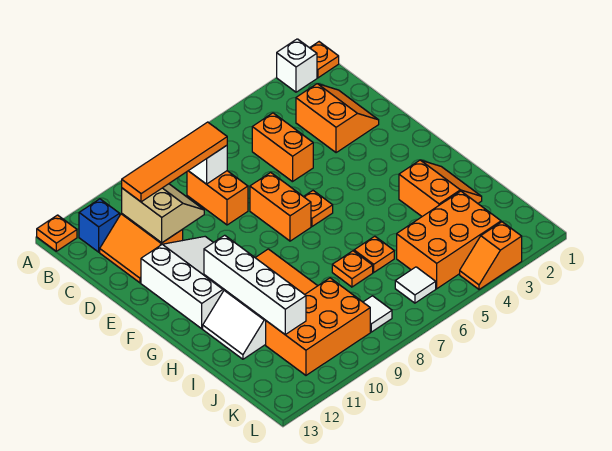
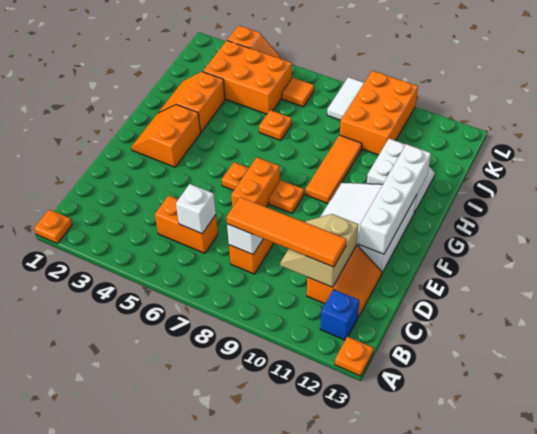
white 1x1 brick [277,39,317,92] -> white 1x1 brick moved to [176,184,216,234]
orange 2x2 slope [296,84,379,153] -> orange 2x2 slope moved to [131,104,201,167]
orange 1x2 brick [252,113,313,182] -> orange 1x2 brick turned to [155,196,218,253]
white 1x4 brick [204,235,306,334] -> white 1x4 brick moved to [359,144,431,254]
orange 1x1 plate [332,251,373,287] -> orange 1x1 plate moved to [269,180,304,213]
orange 2x3 brick [266,278,370,375] -> orange 2x3 brick turned to [340,71,418,155]
white 1x1 tile [395,267,436,303] -> orange 1x1 tile [282,78,314,107]
white 1x1 tile [363,296,392,332] -> white 1x2 tile [327,77,364,120]

